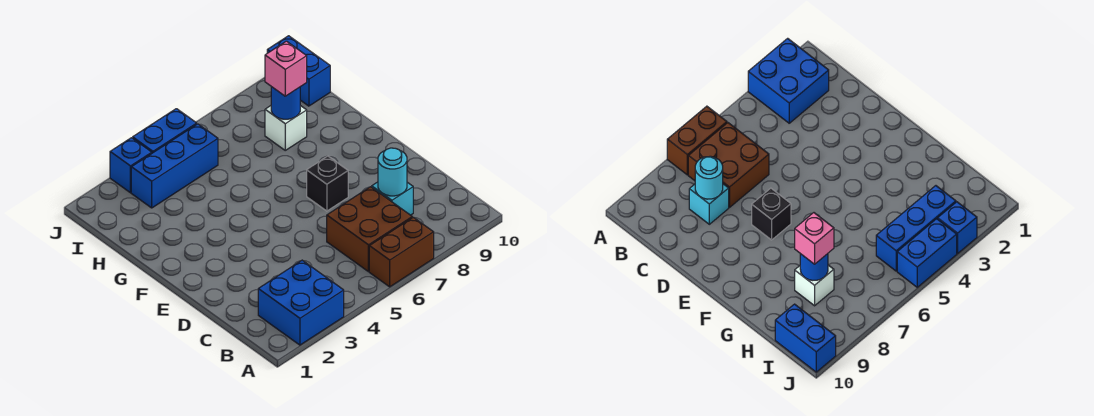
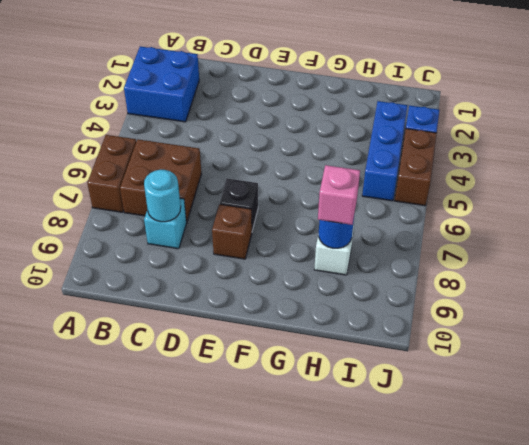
none -> brown 1x1 brick [212,204,252,259]
blue 1x2 brick [267,36,330,106] -> none
blue 1x2 brick [133,109,197,153] -> brown 1x2 brick [395,129,437,206]

